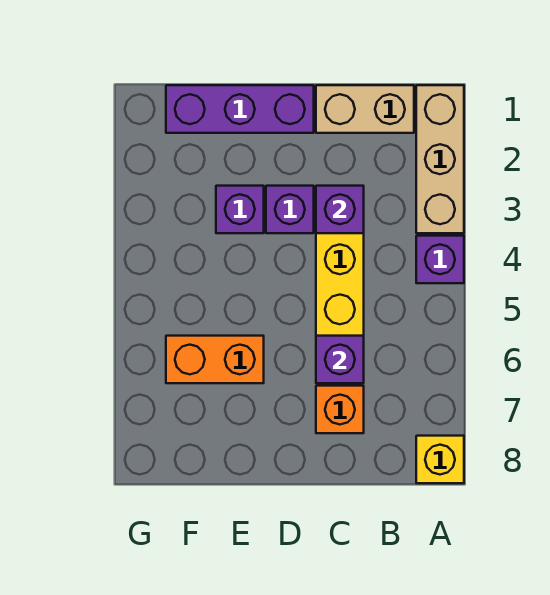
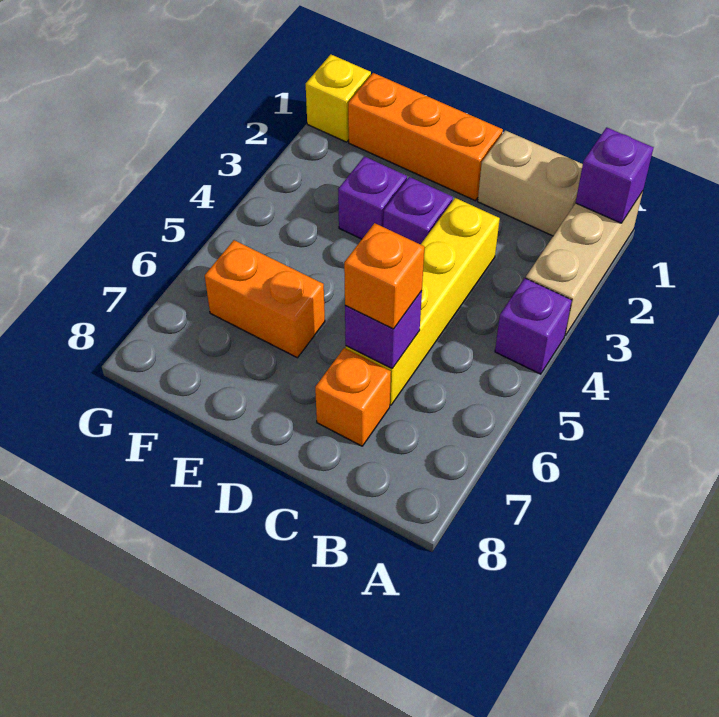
yellow 1x1 brick [416,436,464,483] -> yellow 1x1 brick moved to [306,55,371,142]
purple 1x1 brick [316,186,364,233] -> purple 1x1 brick moved to [576,127,654,223]
none -> orange 1x1 brick [344,223,425,329]
purple 1x3 brick [166,85,314,133] -> orange 1x3 brick [348,73,503,201]

